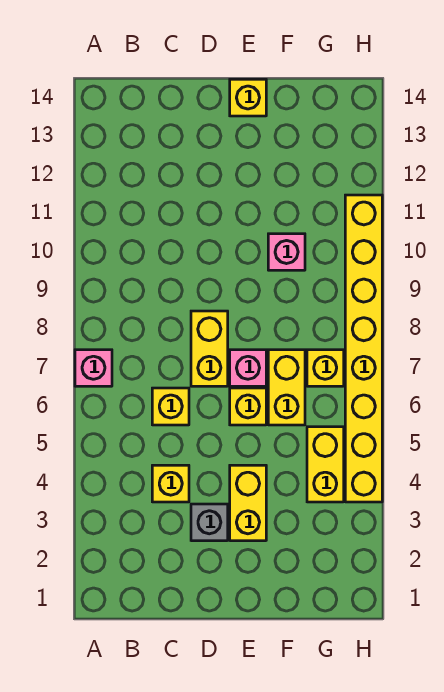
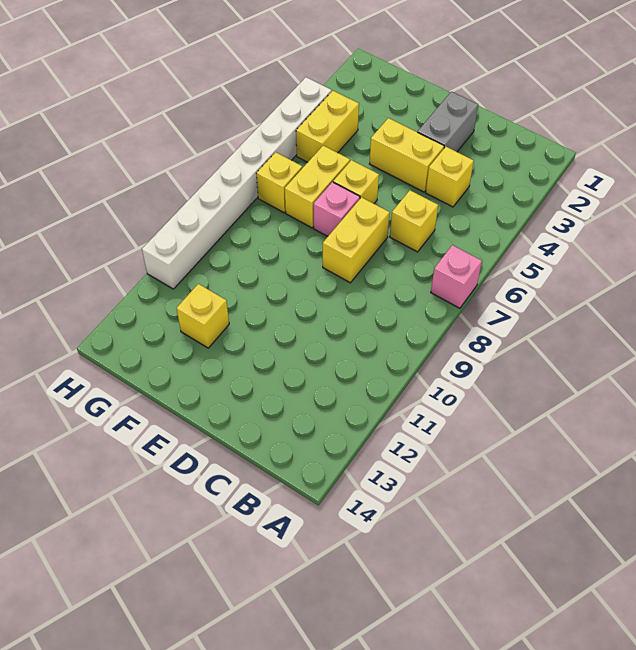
grey 1x1 brick [191,504,228,541] -> grey 1x2 brick [418,92,478,152]
yellow 1x2 brick [230,465,266,541] -> yellow 1x2 brick turned to [370,118,444,192]
yellow 1x1 brick [230,79,266,116] -> yellow 1x1 brick moved to [176,284,229,348]
pink 1x1 brick [268,234,305,270] -> none
yellow 1x8 brick [345,195,382,502] -> white 1x8 brick [142,77,332,289]

